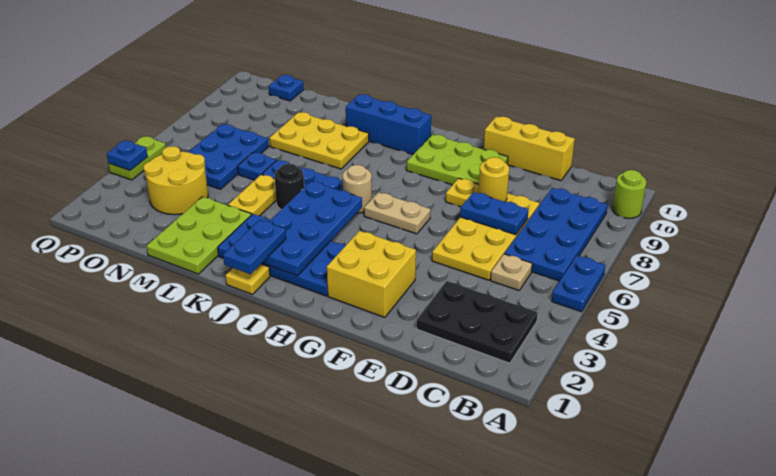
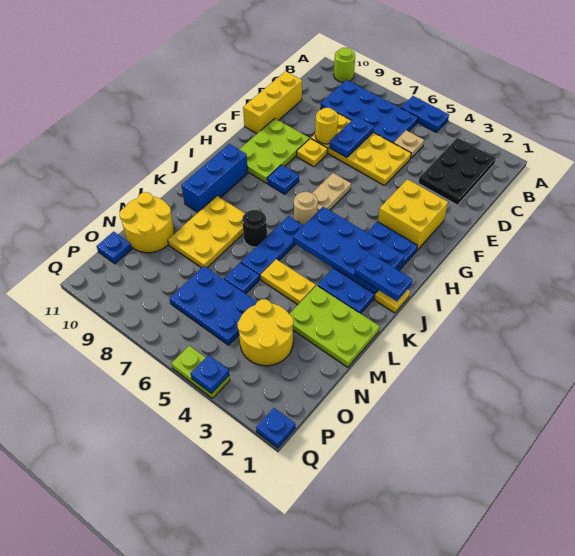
none -> blue 1x1 plate [267,165,299,194]
black 1x1 round brick [274,164,304,209] -> black 1x1 round brick moved to [242,210,267,247]
none -> yellow 2x2 round brick [120,192,174,253]
none -> blue 1x1 plate [256,408,295,448]

